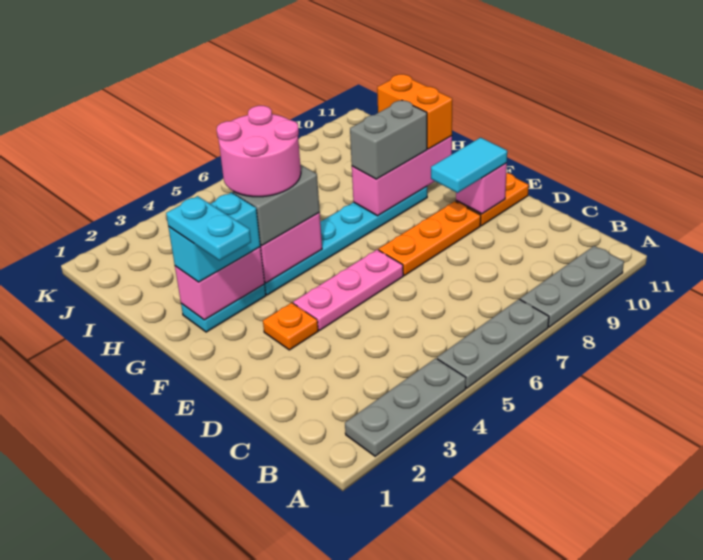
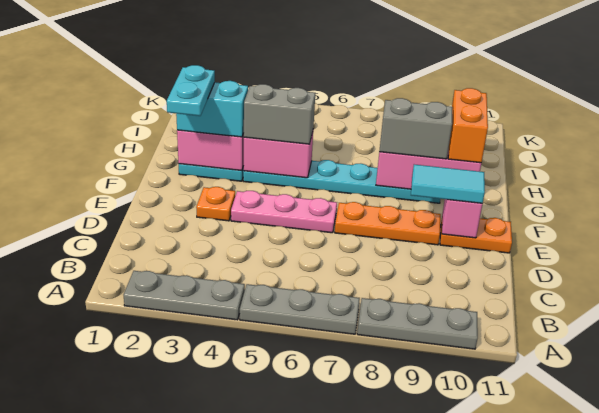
pink 2x2 round brick [217,106,301,197] -> none

